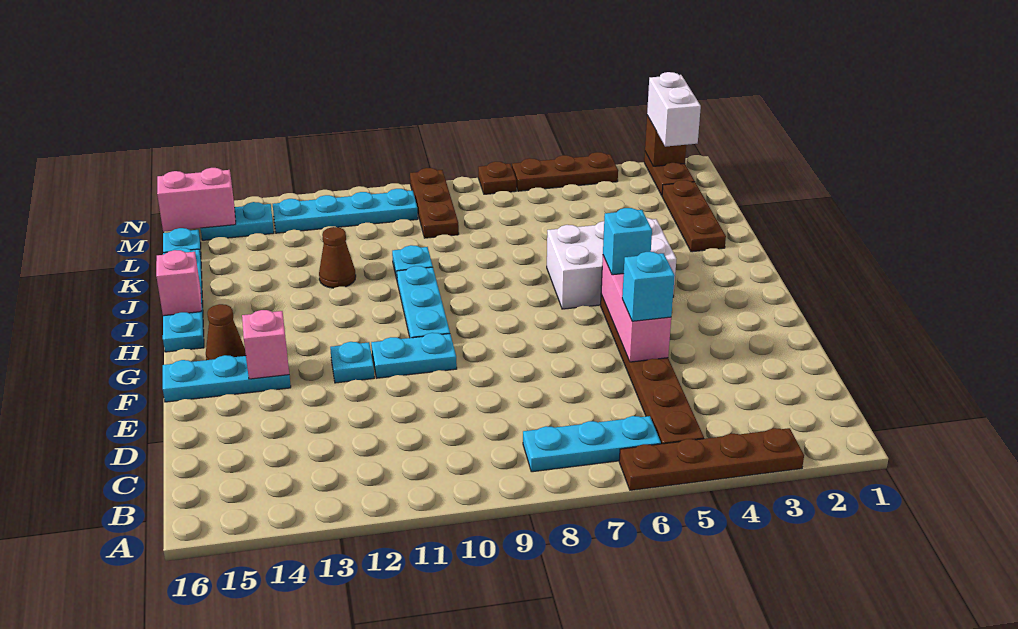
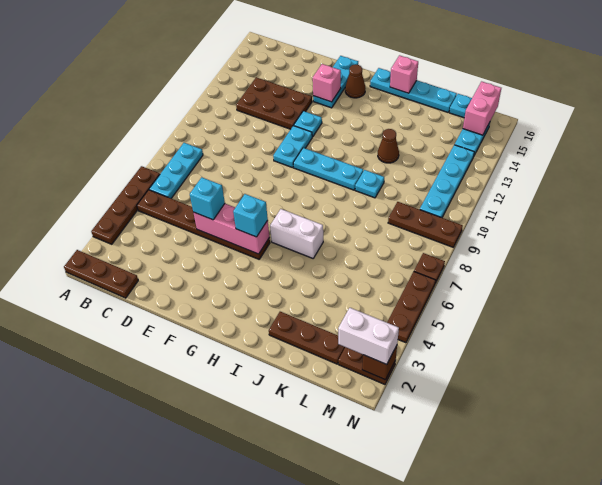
none -> brown 1x3 plate [64,250,138,298]
none -> brown 2x3 plate [236,77,312,129]
white 2x3 brick [547,218,676,309] -> white 1x2 brick [270,209,323,258]

